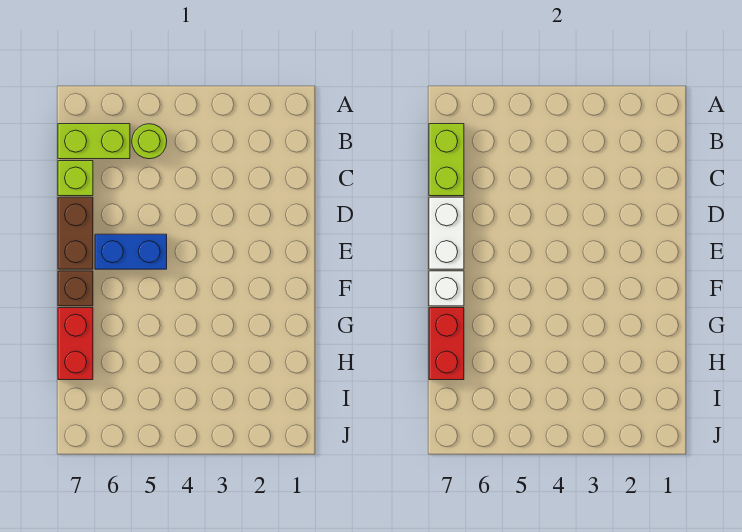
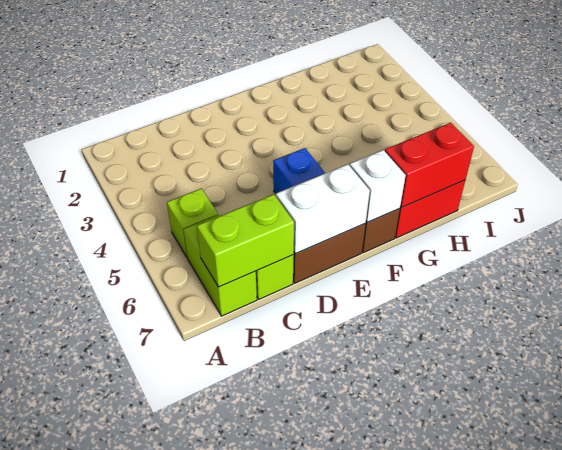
lime 1x1 round brick [132,124,167,159] -> lime 1x1 brick [167,188,218,257]

